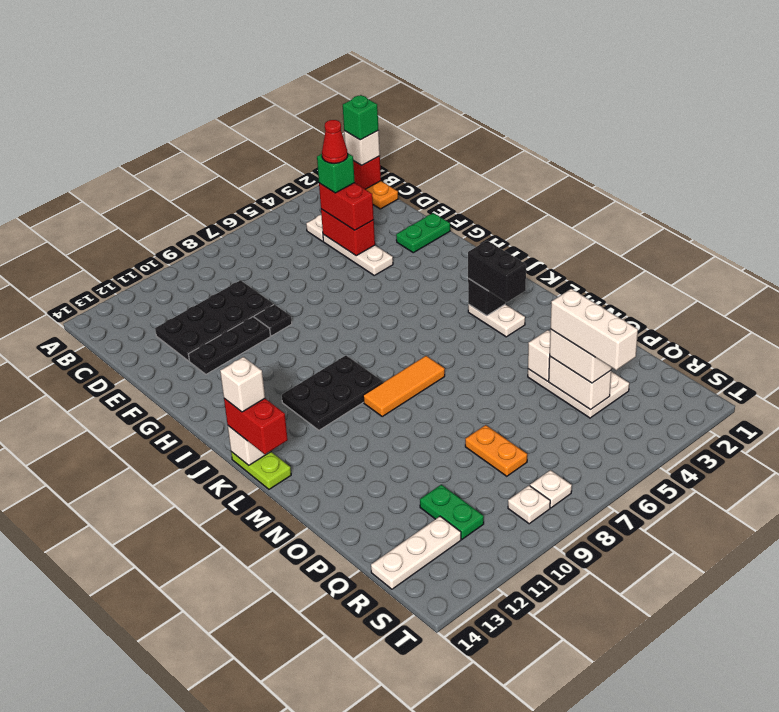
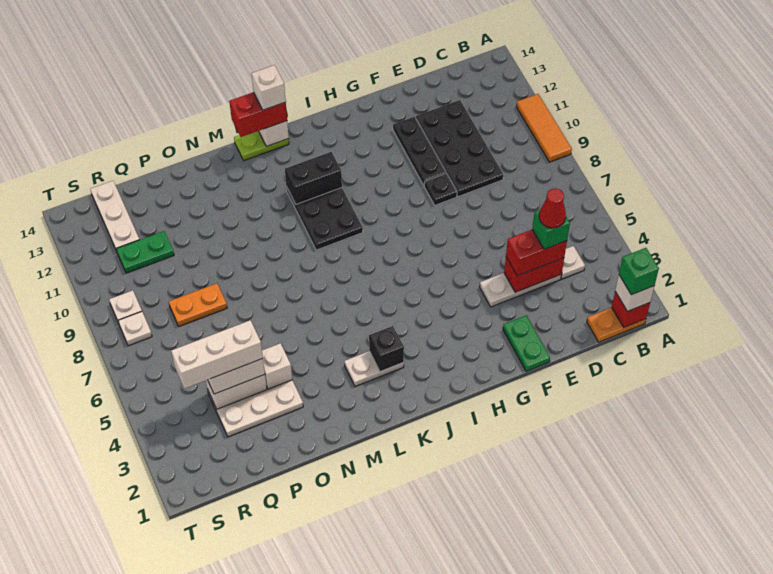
black 1x2 brick [468,241,526,302] -> black 1x2 brick moved to [285,152,342,204]
orange 1x3 tile [363,356,445,416] -> orange 1x3 tile moved to [517,94,572,162]

